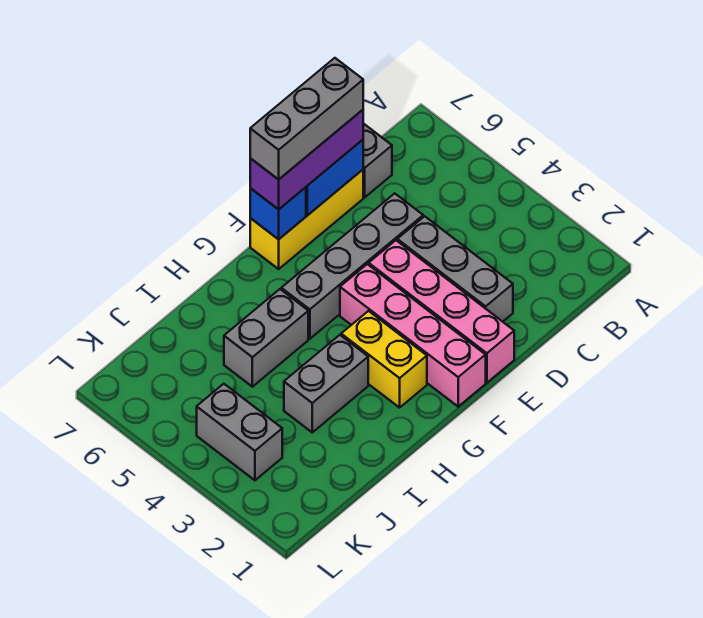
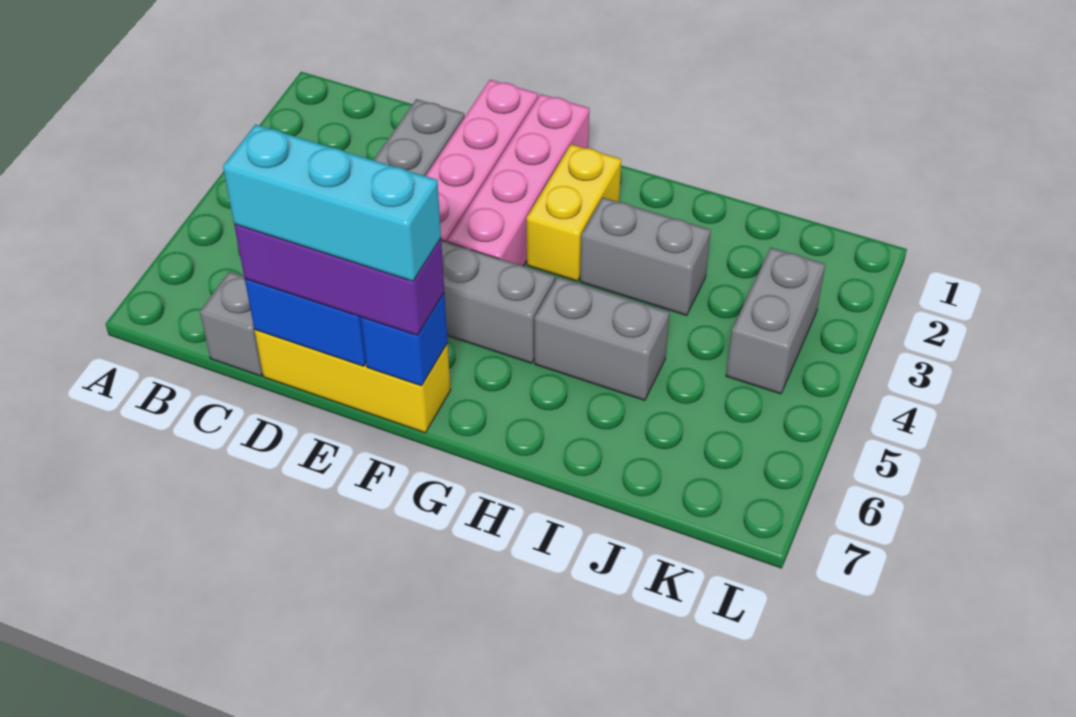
grey 1x3 brick [250,58,363,180] -> cyan 1x3 brick [223,125,441,281]

